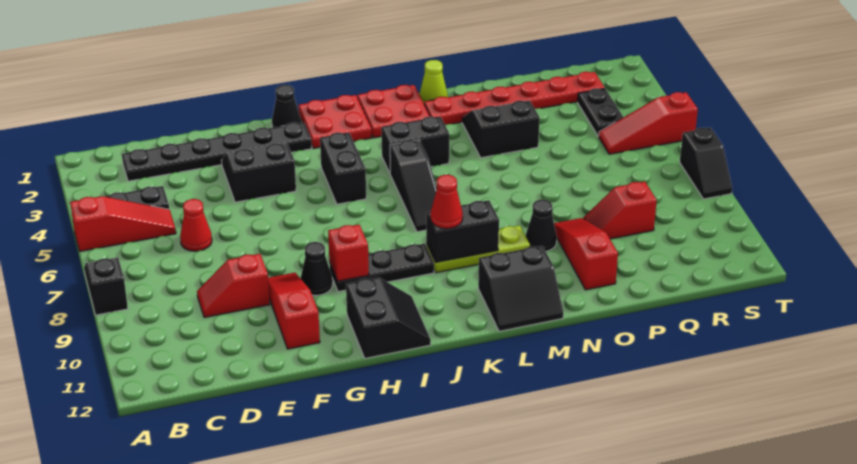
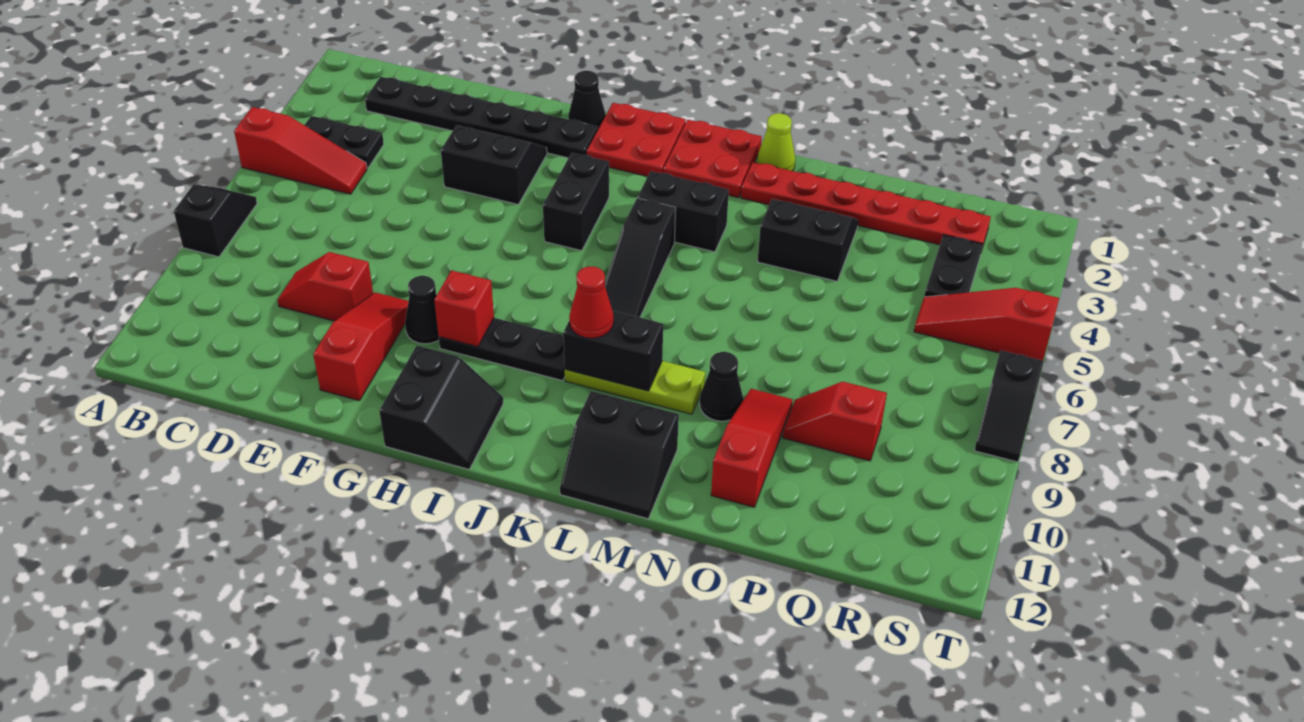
red 1x1 cone [180,199,212,251] -> none

